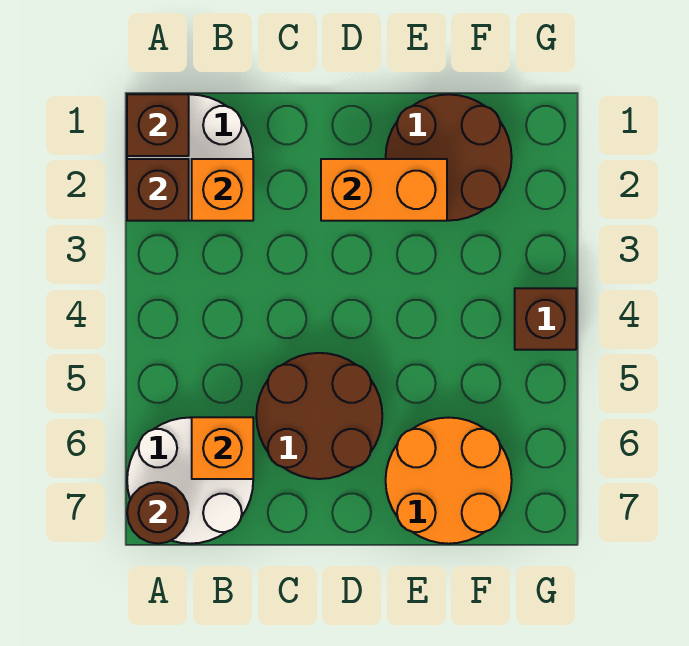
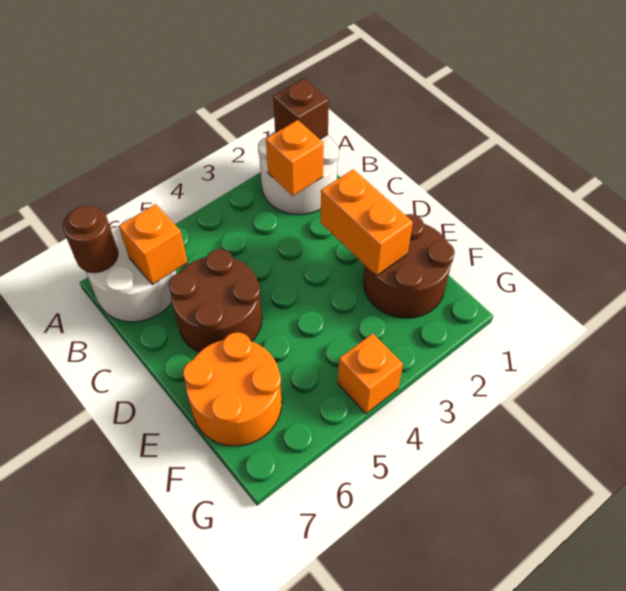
brown 1x1 brick [127,159,189,221] -> none
brown 1x1 brick [515,288,576,350] -> orange 1x1 brick [338,333,403,414]

